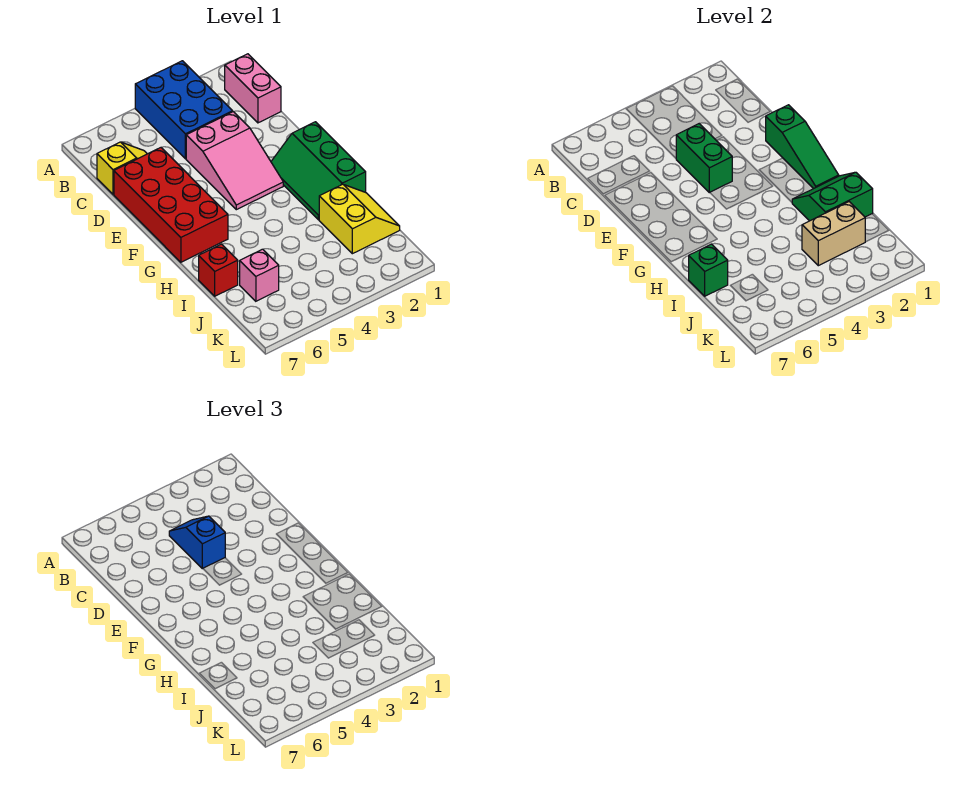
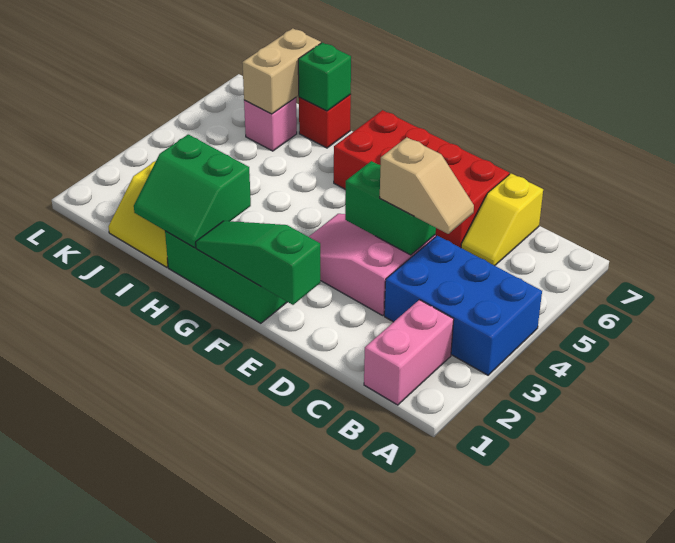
pink 1x2 brick [225,54,281,123] -> pink 1x2 brick turned to [364,300,454,405]
blue 1x2 slope [169,516,225,569] -> tan 1x2 slope [380,137,474,234]
green 2x2 slope [792,172,873,221] -> green 2x2 slope turned to [134,134,251,248]
tan 1x2 brick [802,202,865,266] -> tan 1x2 brick moved to [242,28,321,114]

